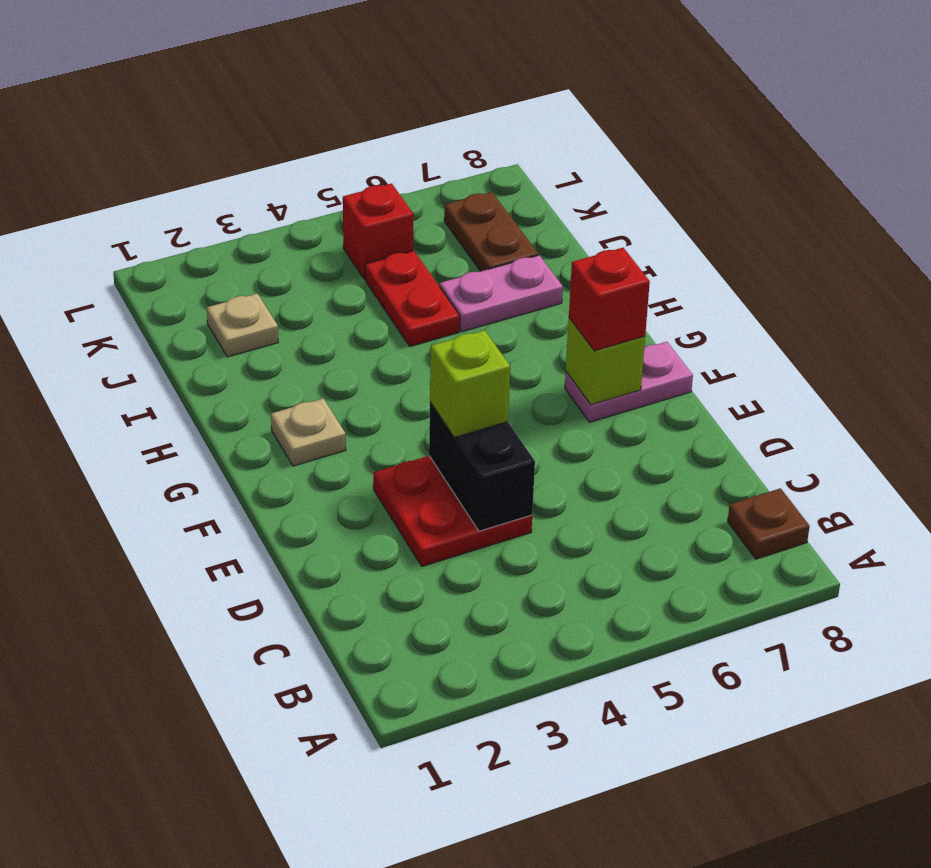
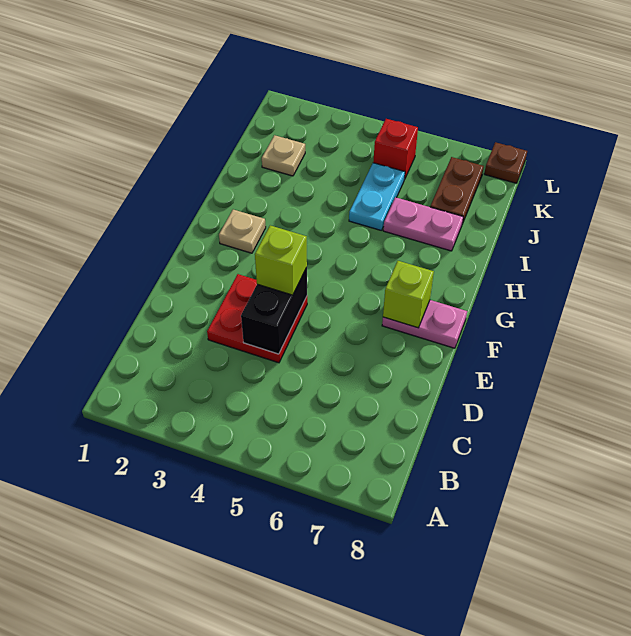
brown 1x1 plate [728,488,809,559] -> brown 1x1 plate moved to [484,142,527,183]
red 1x1 brick [569,248,650,351] -> none
red 1x2 plate [365,251,460,346] -> cyan 1x2 plate [349,163,405,231]

